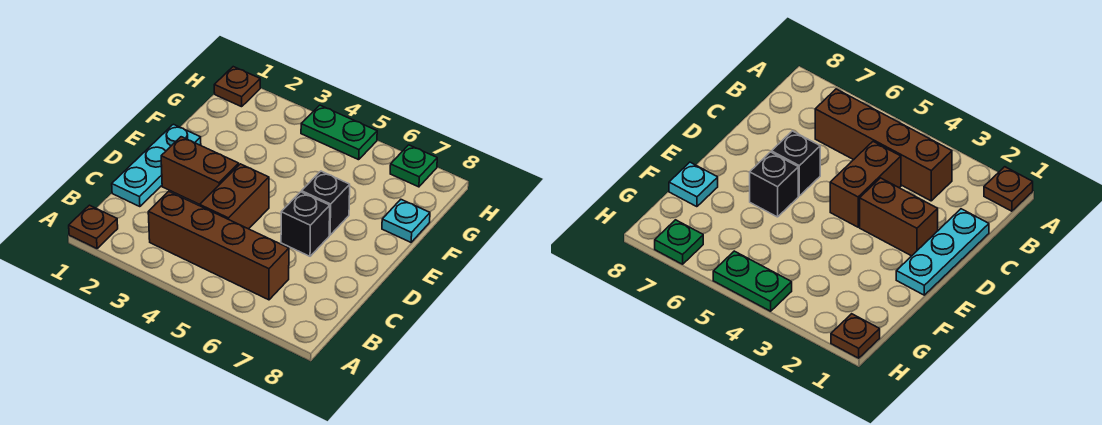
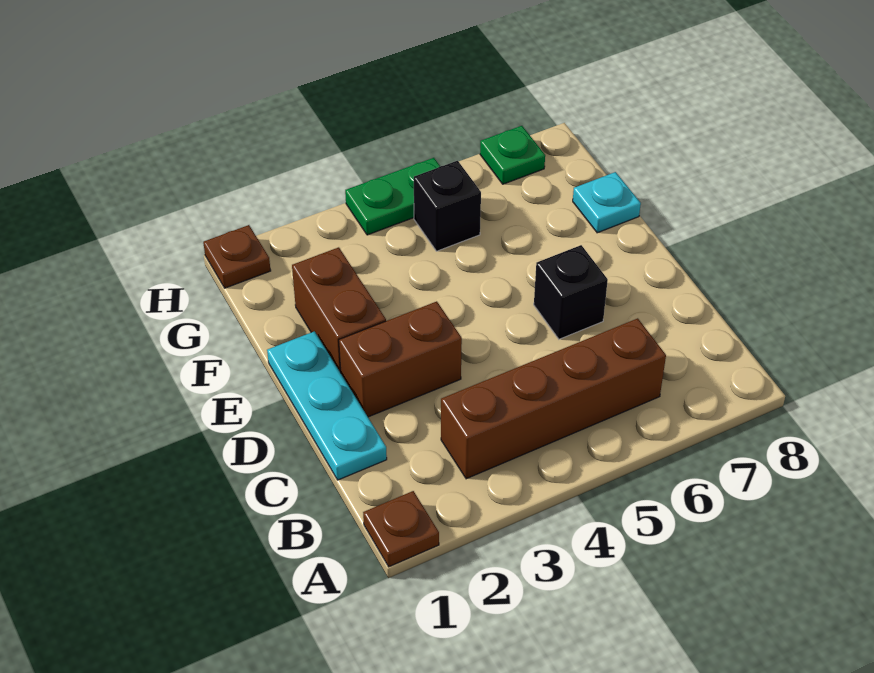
brown 1x2 brick [200,164,269,229] -> brown 1x2 brick moved to [292,247,386,373]
black 1x1 brick [302,171,350,235] -> black 1x1 brick moved to [414,161,481,251]

